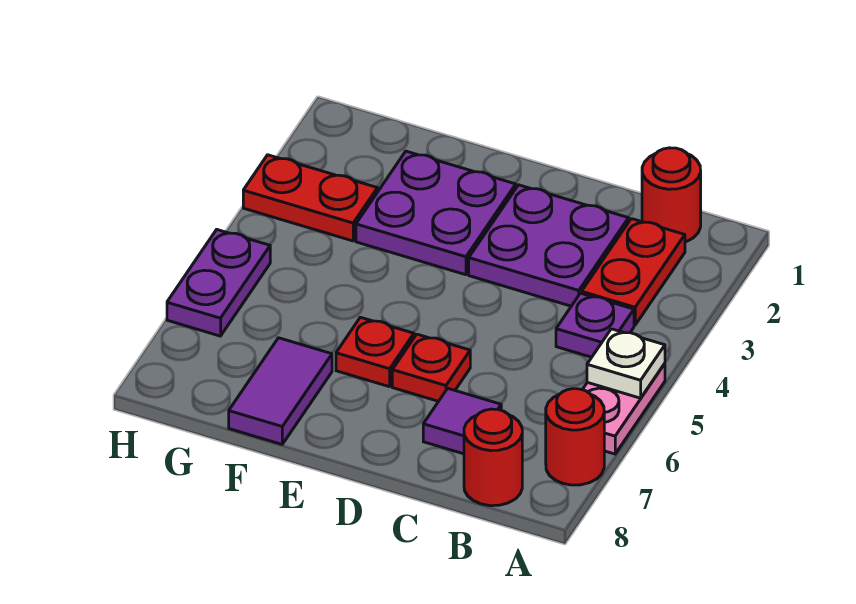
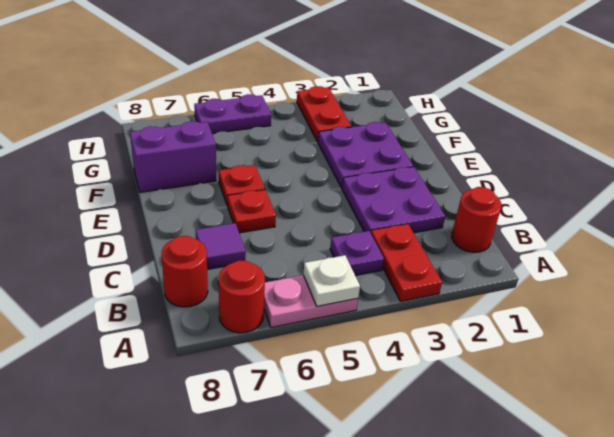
red 1x2 plate [582,219,685,325] -> red 1x2 plate turned to [371,224,442,302]
purple 1x2 tile [229,338,332,444] -> purple 1x2 brick [130,121,216,192]

